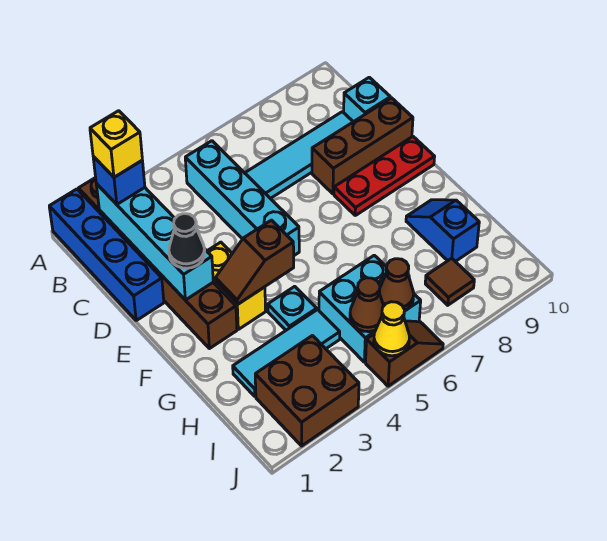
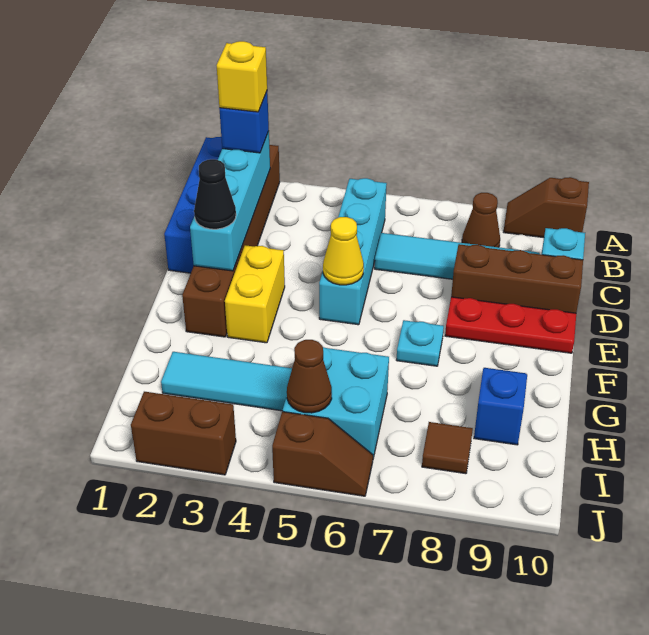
brown 1x2 slope [216,220,294,305] -> brown 1x2 slope moved to [504,177,589,238]
cyan 1x1 plate [268,286,317,330] -> cyan 1x1 plate moved to [397,320,444,366]
brown 2x2 brick [255,336,359,446] -> brown 1x2 brick [131,392,236,475]
brown 1x1 cone [379,259,414,311] -> brown 1x1 cone moved to [462,193,500,247]
yellow 1x1 cone [374,302,410,356] -> yellow 1x1 cone moved to [323,217,364,285]

